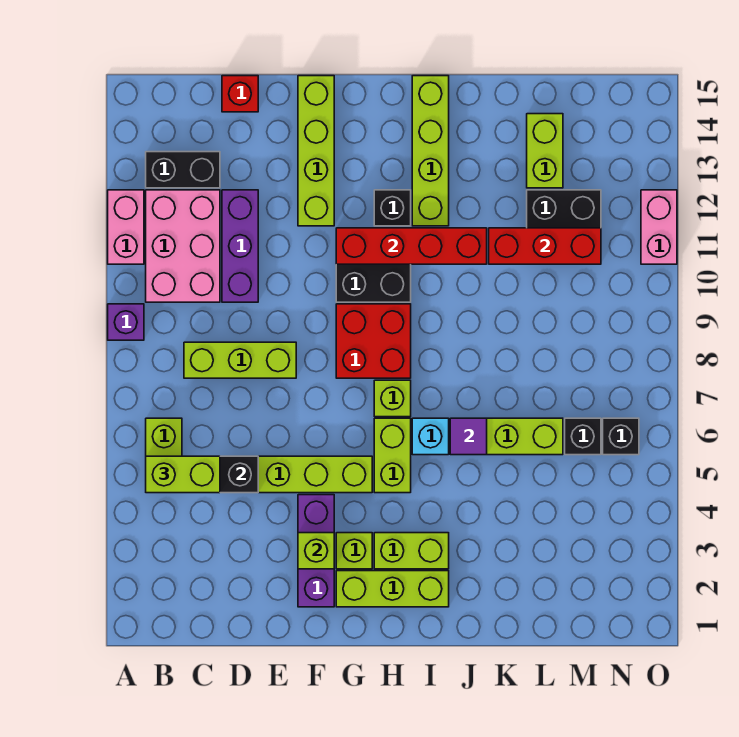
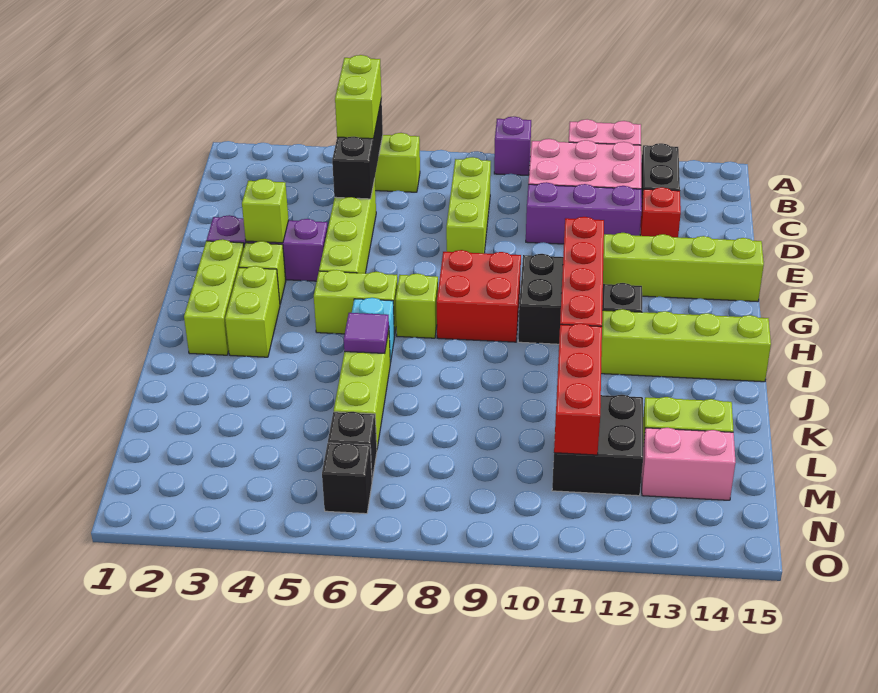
red 1x1 brick [222,76,258,112] -> red 1x1 brick moved to [640,187,681,237]
pink 1x2 brick [641,190,677,264] -> pink 1x2 brick moved to [642,428,736,500]

